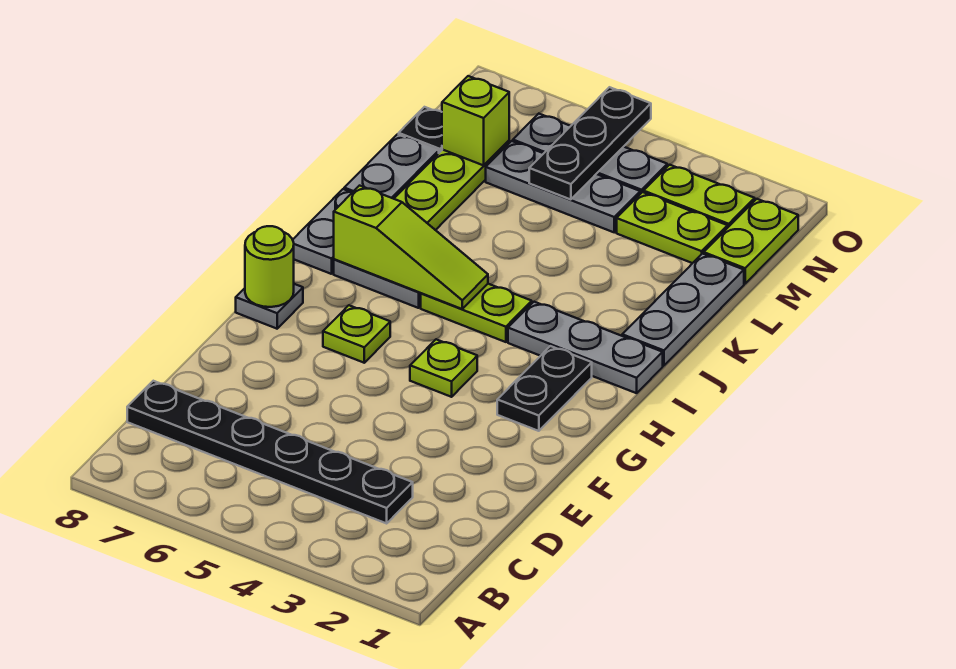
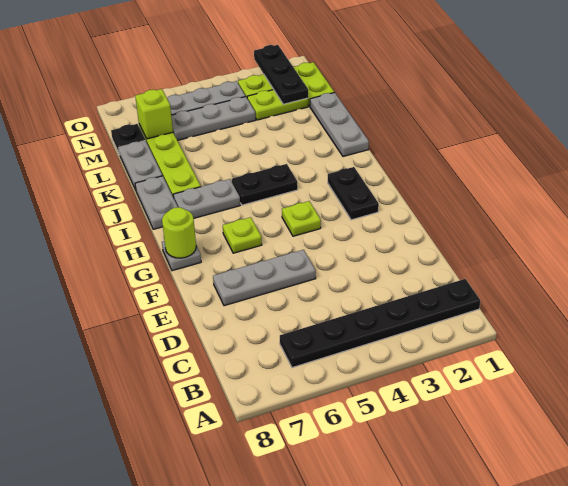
black 1x6 plate [127,381,413,523] -> black 1x6 plate moved to [280,279,480,368]
grey 1x3 plate [508,302,663,393] -> grey 1x3 plate moved to [213,250,316,306]
lime 1x2 plate [421,284,532,342] -> black 1x2 plate [232,164,298,205]
lime 1x3 slope [334,186,488,309] -> none
black 1x3 plate [529,87,651,200] -> black 1x3 plate moved to [254,45,308,104]

